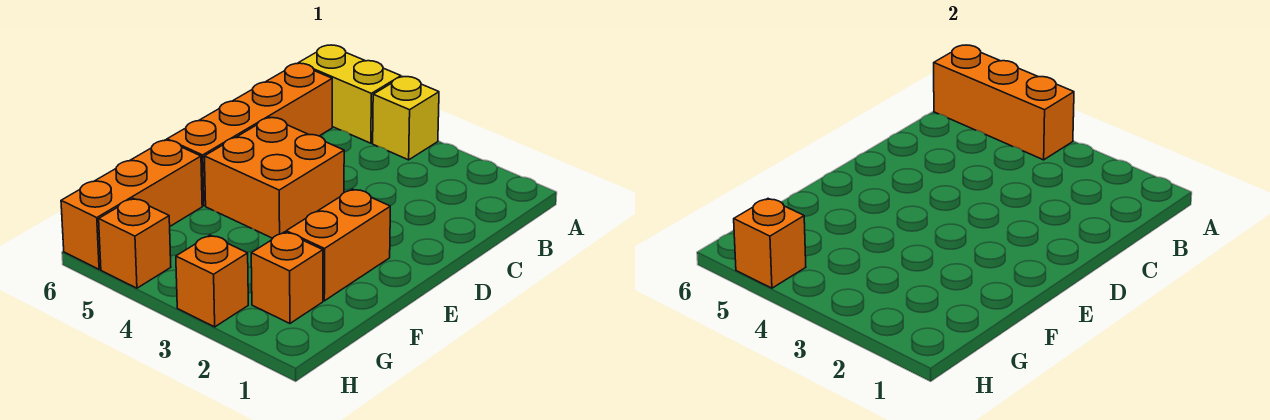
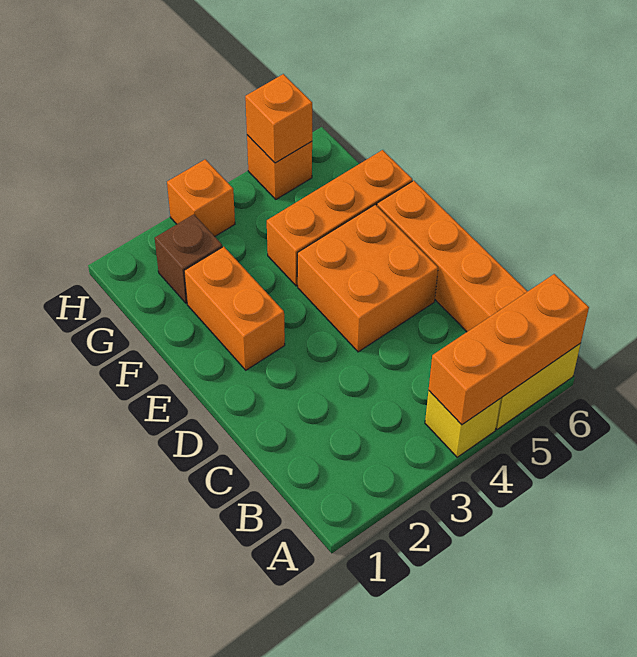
orange 1x3 brick [61,140,202,269] -> orange 1x3 brick turned to [267,150,412,286]
orange 1x1 brick [251,232,323,323] -> brown 1x1 brick [155,214,222,303]

